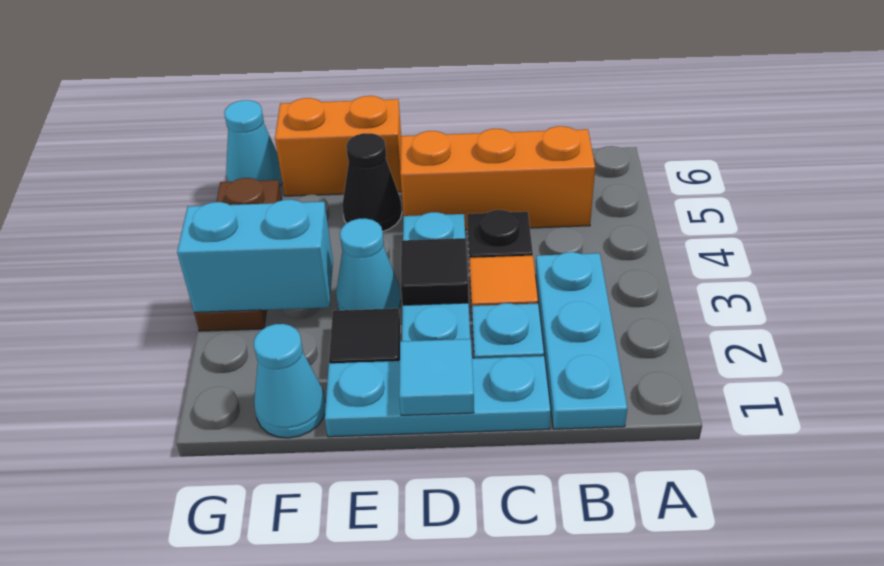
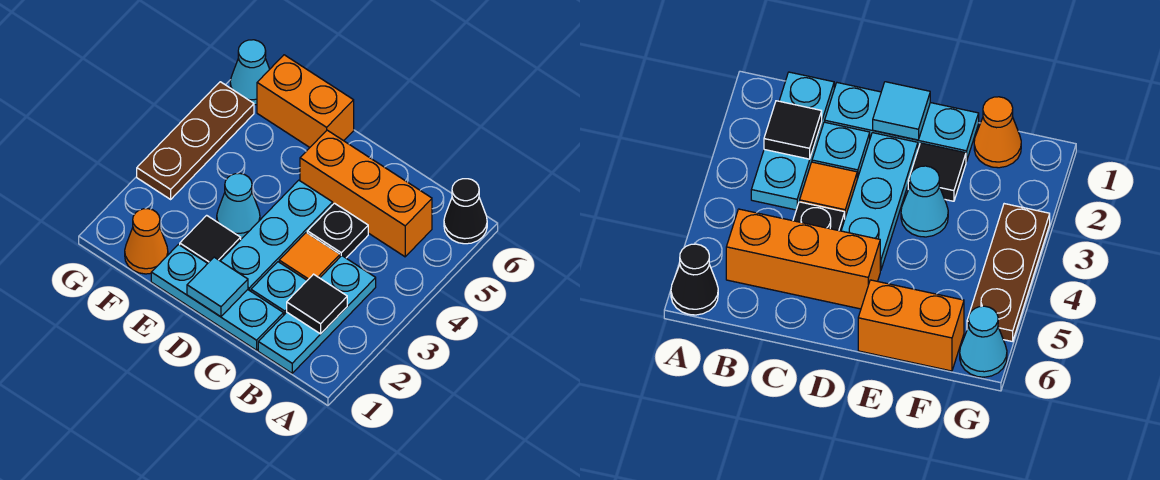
black 1x1 tile [401,238,469,305] -> black 1x1 tile moved to [287,274,347,334]
black 1x1 cone [342,133,402,231] -> black 1x1 cone moved to [444,179,487,244]
cyan 1x1 cone [254,324,326,438] -> orange 1x1 cone [125,209,168,274]
cyan 1x2 brick [177,199,333,312] -> none

